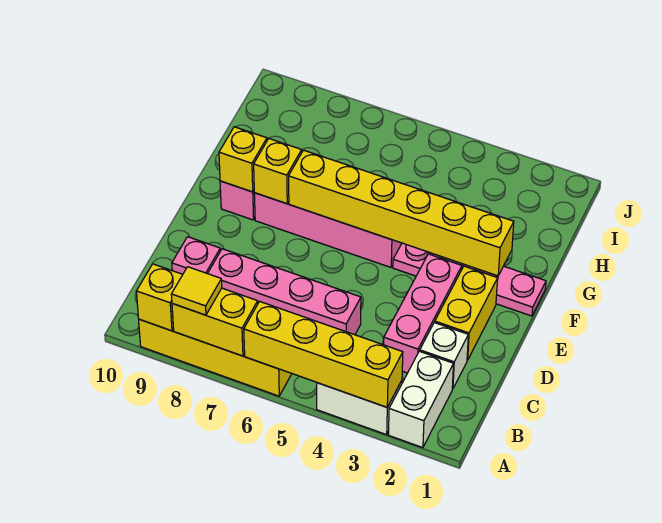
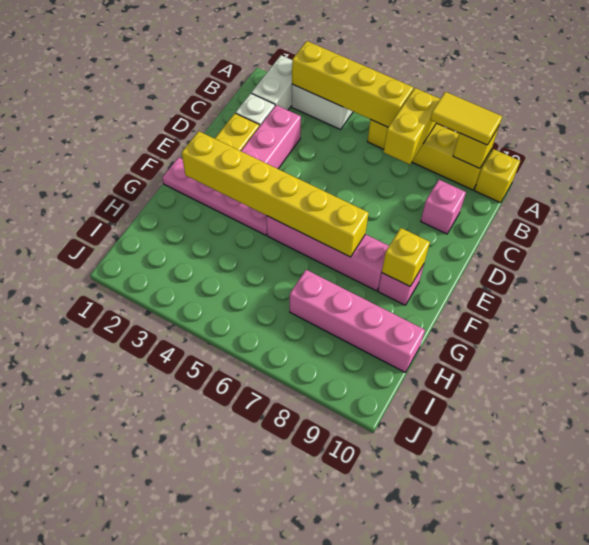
yellow 1x2 brick [172,288,258,356] -> yellow 1x2 brick turned to [384,88,440,164]
yellow 1x1 tile [171,267,222,315] -> yellow 1x2 tile [430,92,502,145]
pink 1x4 brick [208,249,361,335] -> pink 1x4 brick moved to [290,270,425,372]
yellow 1x1 brick [254,139,302,204] -> yellow 1x1 brick moved to [474,149,520,203]

